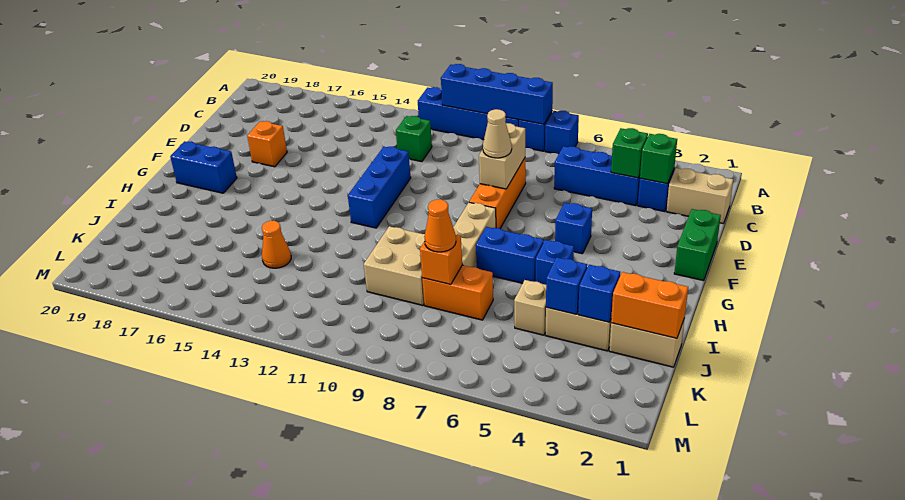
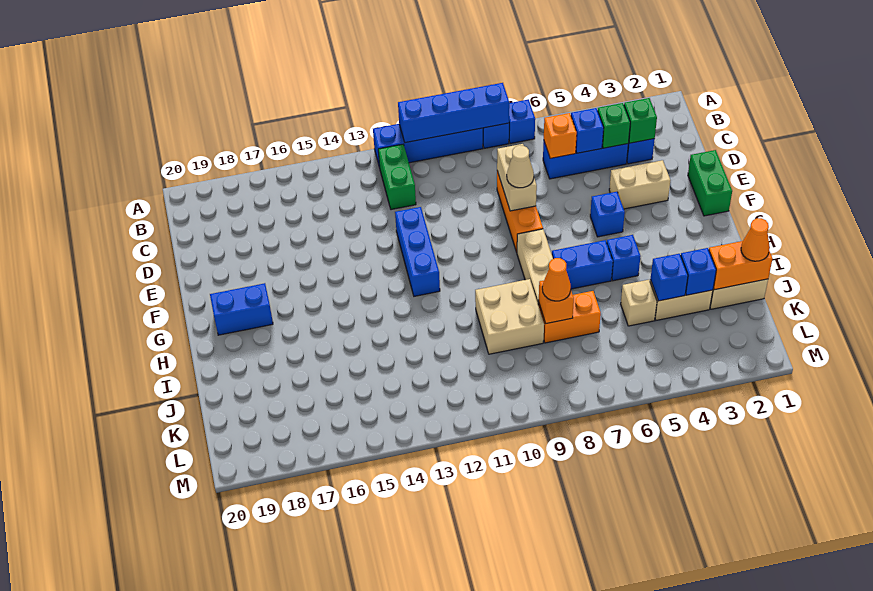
tan 1x2 brick [666,168,733,224] -> tan 1x2 brick moved to [609,160,671,209]
none -> blue 1x1 brick [571,108,604,153]
green 1x1 brick [396,116,432,162] -> green 1x2 brick [378,144,416,210]
orange 1x1 brick [247,121,287,167] -> orange 1x1 brick moved to [544,113,577,158]
orange 1x1 cone [262,221,291,268] -> orange 1x1 cone moved to [741,218,770,261]

